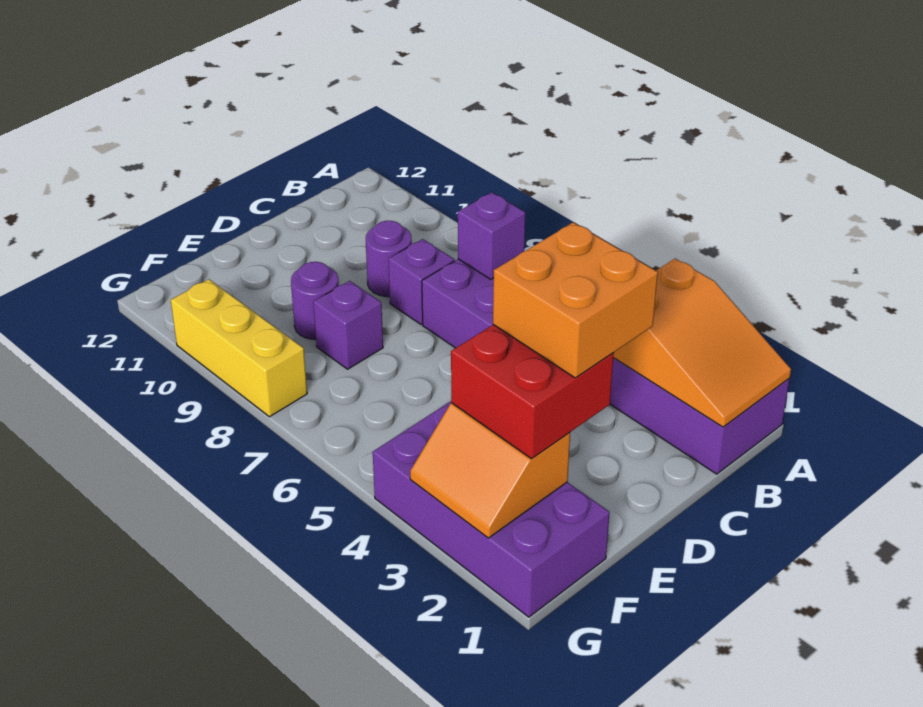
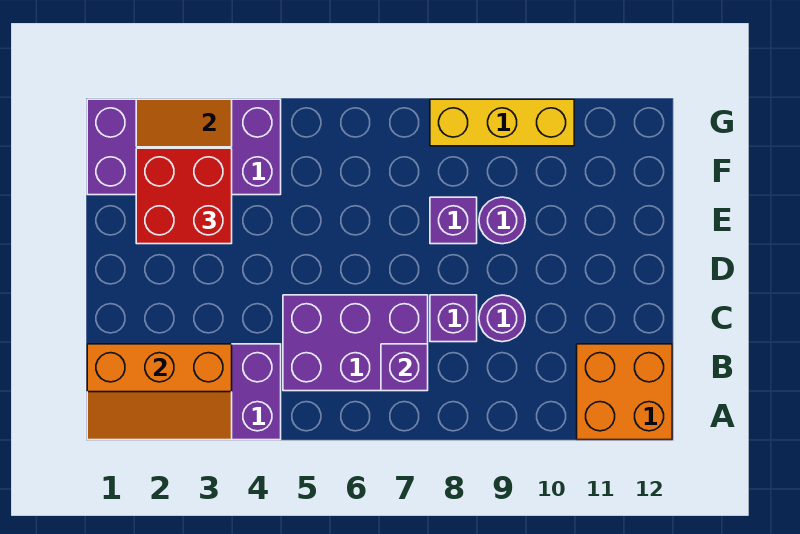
orange 2x3 slope [613,259,791,427] -> orange 2x3 slope turned to [87,344,232,440]
orange 2x2 brick [493,222,658,378] -> orange 2x2 brick moved to [577,344,672,440]

